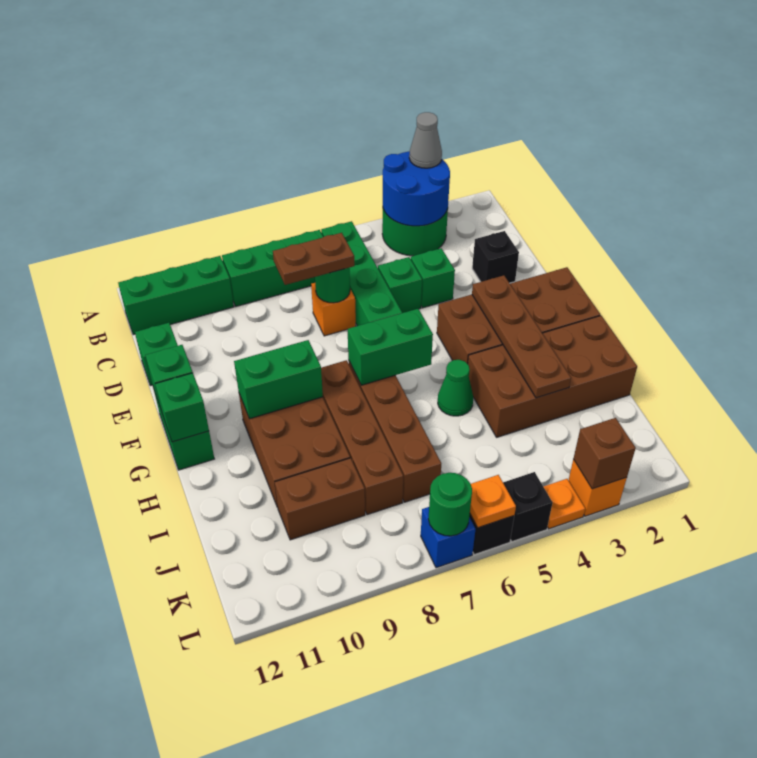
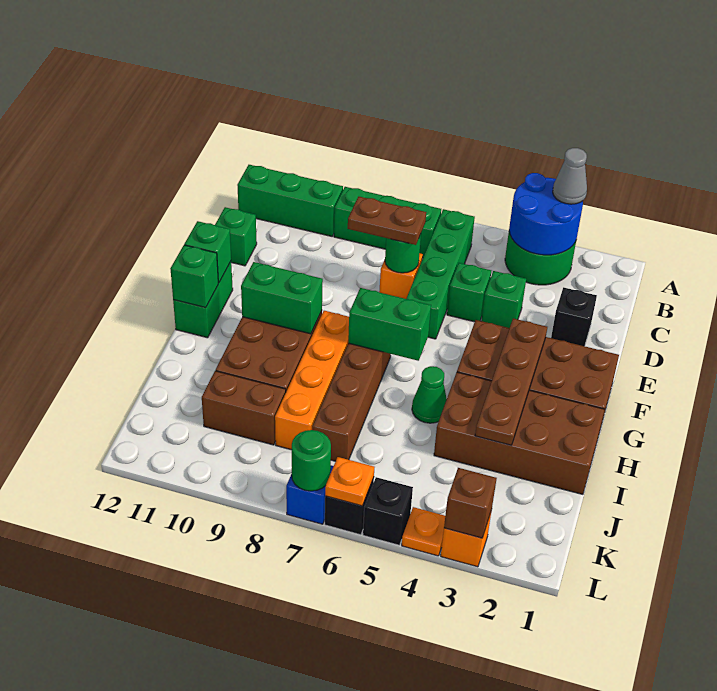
brown 1x4 brick [321,360,403,515] -> orange 1x4 brick [275,311,349,450]

